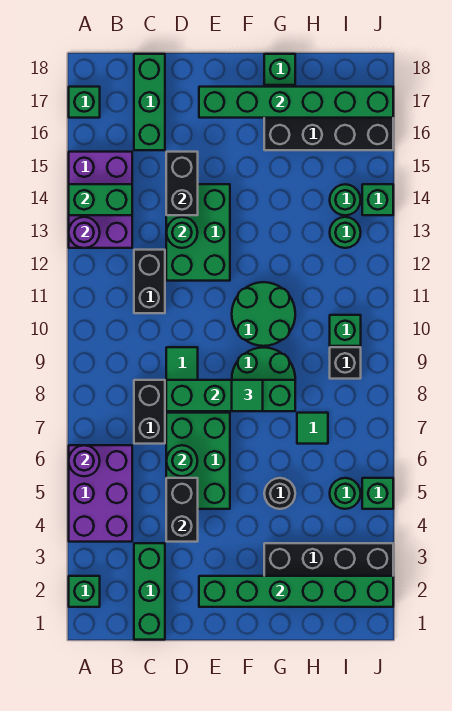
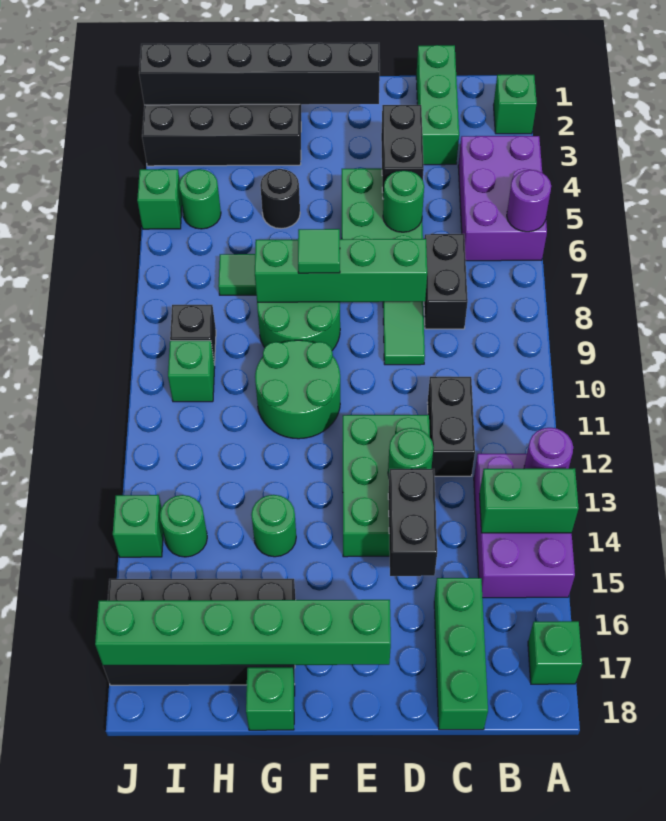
green 1x6 brick [199,576,393,607] -> black 1x6 brick [139,43,380,105]
green 1x1 round brick [330,217,361,248] -> green 1x1 round brick moved to [251,495,296,557]

